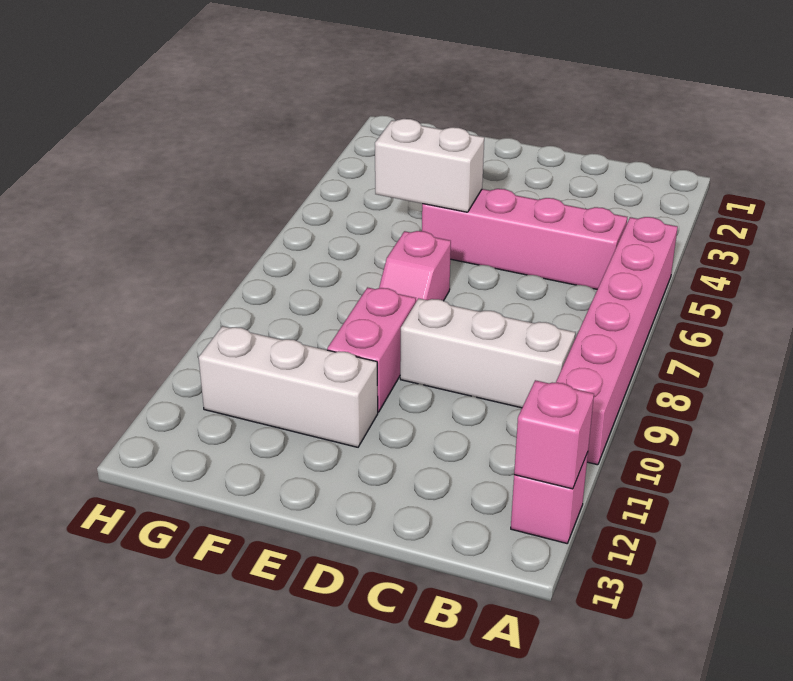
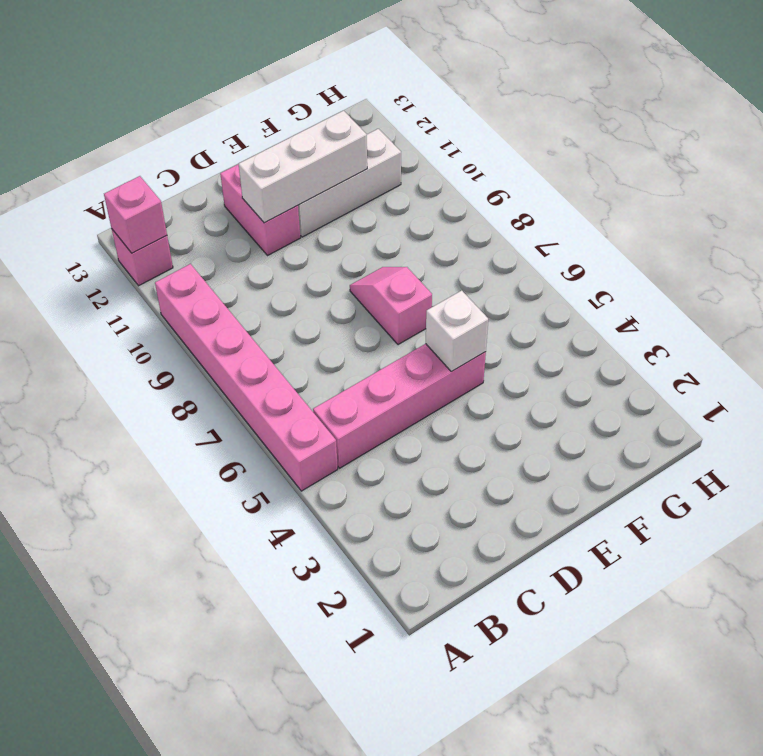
white 1x3 brick [400,298,575,408] -> white 1x3 brick moved to [239,111,367,223]
white 1x2 brick [375,119,484,212] -> white 1x1 brick [426,290,488,372]
pink 1x2 brick [327,287,416,412] -> pink 1x2 brick moved to [220,164,300,255]

